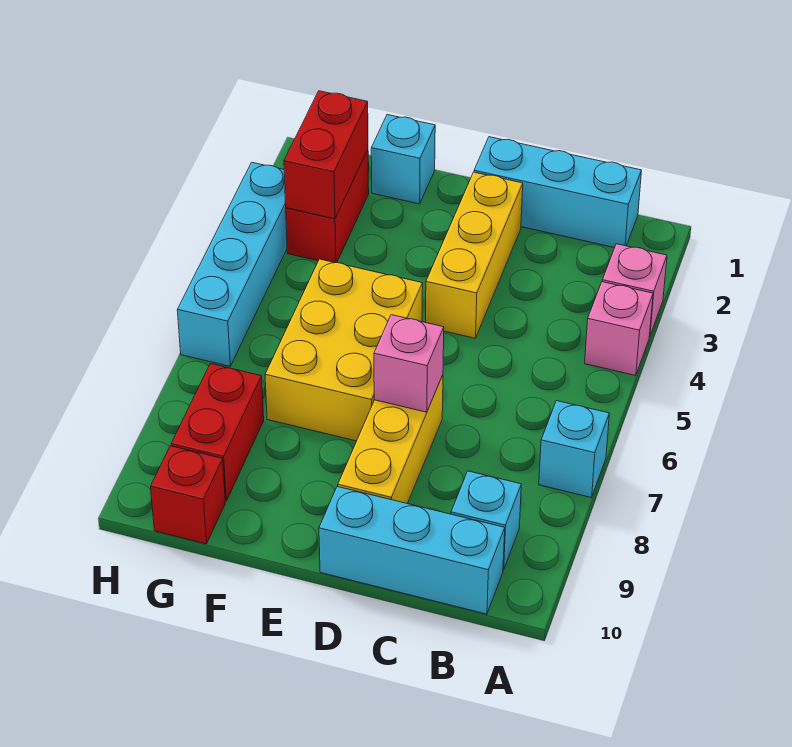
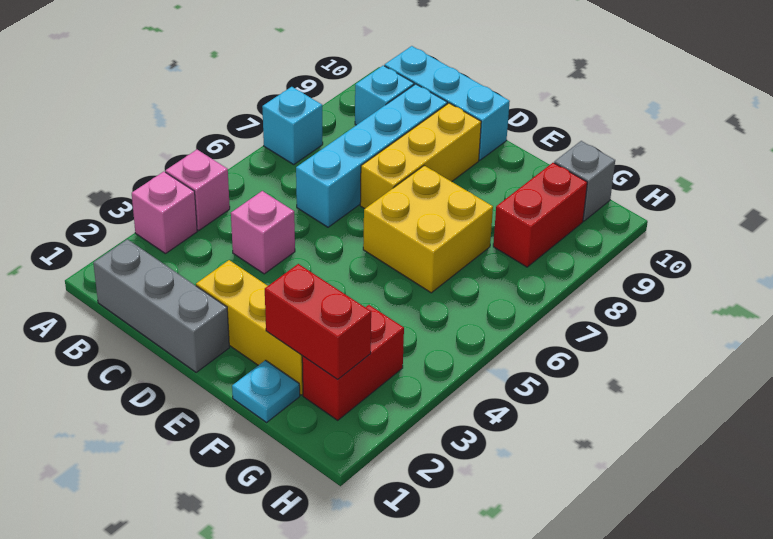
cyan 1x3 brick [474,137,642,248] -> grey 1x3 brick [93,239,229,372]
yellow 1x3 brick [426,172,523,338] -> yellow 1x3 brick turned to [196,260,303,395]
pink 1x1 brick [374,315,444,412] -> pink 1x1 brick moved to [231,191,295,274]
yellow 2x3 brick [265,259,423,441] -> yellow 2x2 brick [363,166,493,293]
cyan 1x1 brick [371,115,435,204] -> cyan 1x1 plate [232,360,300,422]
red 1x2 brick [284,91,368,219] -> red 1x2 brick turned to [265,264,371,379]
red 1x1 brick [151,446,225,544] -> grey 1x1 brick [554,141,615,221]
cyan 1x4 brick [177,163,287,366] -> cyan 1x4 brick moved to [296,84,447,227]

